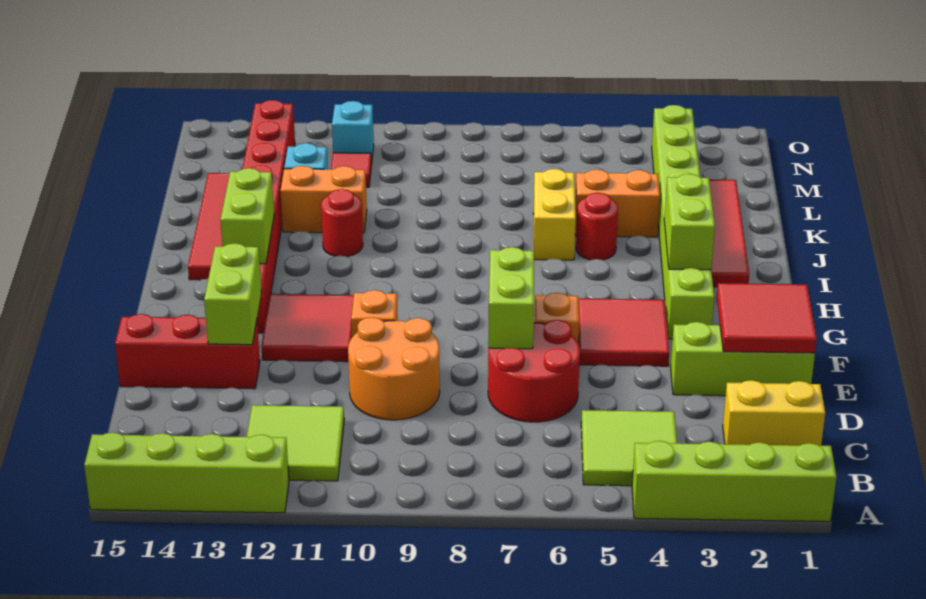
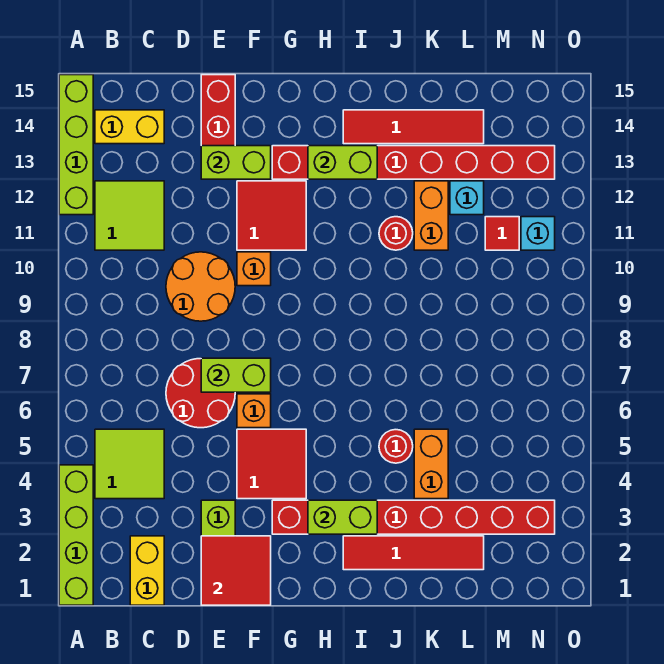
lime 1x8 brick [652,105,714,339] -> red 1x8 brick [272,500,555,534]
yellow 1x2 brick [533,169,576,260] -> yellow 1x2 brick moved to [95,110,164,144]

